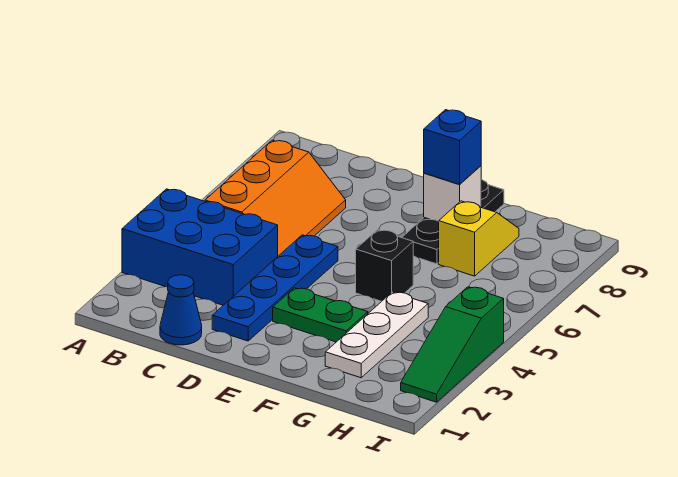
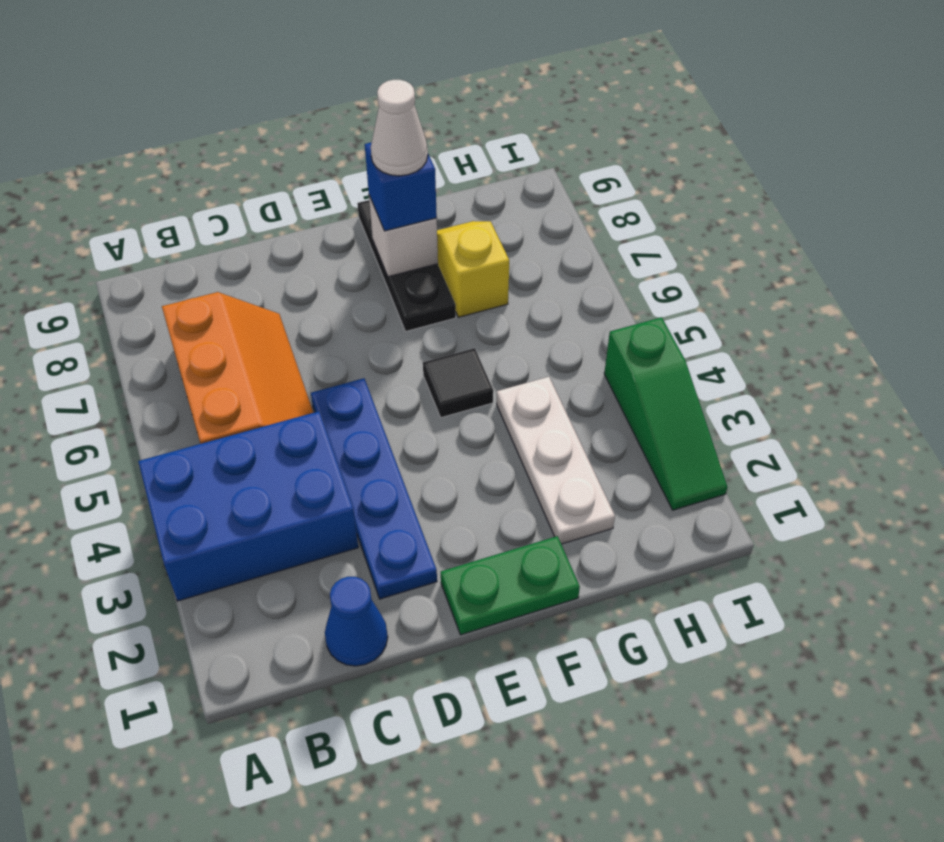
green 1x2 plate [273,288,368,342] -> green 1x2 plate moved to [441,536,580,635]
black 1x1 brick [356,230,413,301] -> black 1x1 tile [423,348,493,418]
none -> white 1x1 cone [371,80,428,176]

